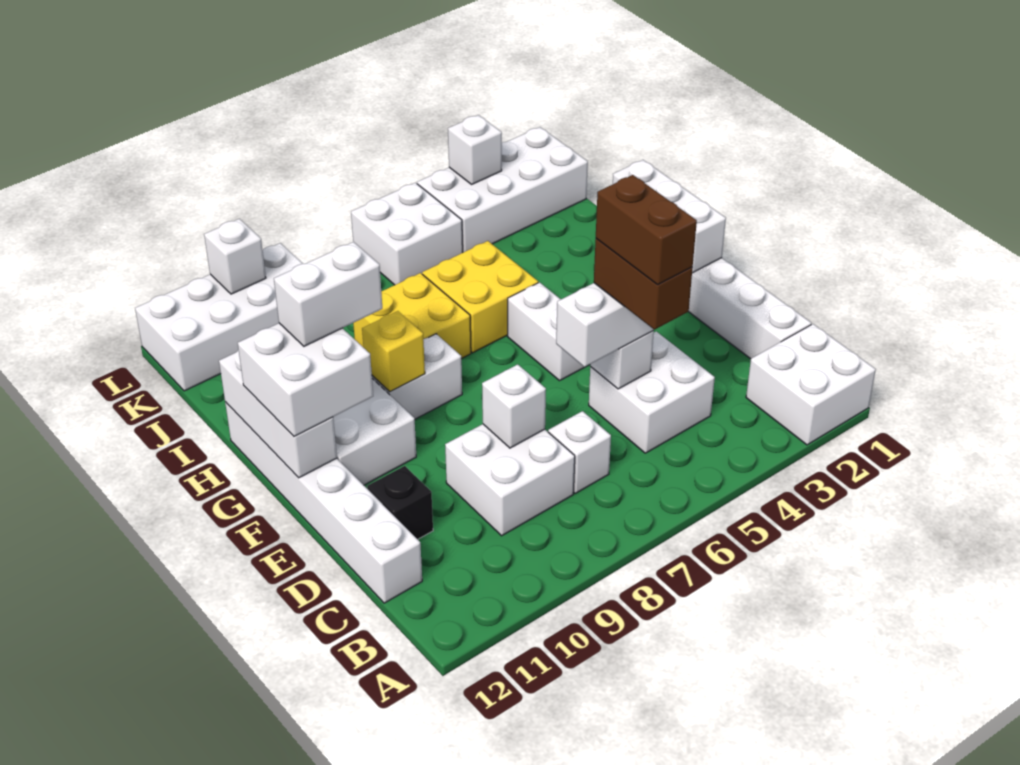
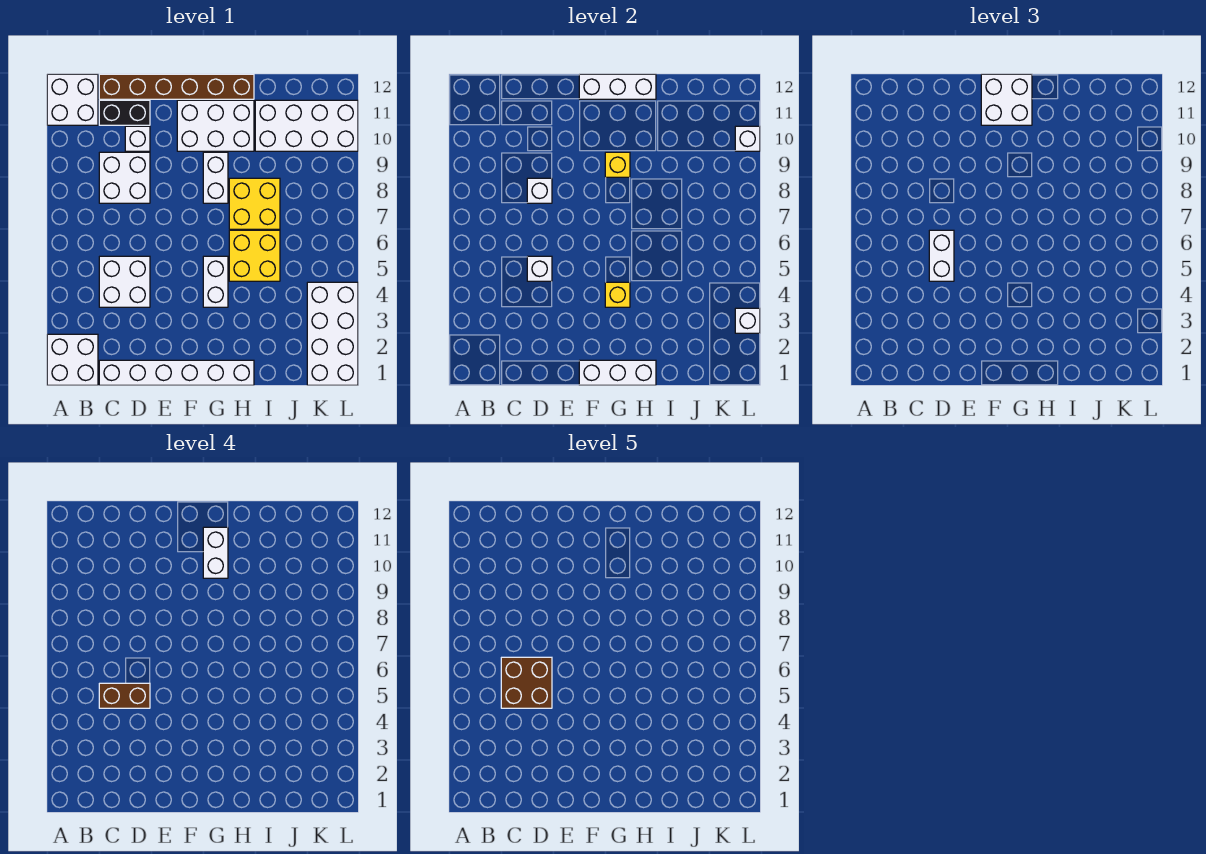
brown 1x2 brick [596,175,697,285] -> brown 2x2 brick [501,657,552,708]
white 1x1 brick [548,411,611,494] -> white 1x1 brick moved to [125,126,150,151]
white 1x6 brick [225,402,422,603] -> brown 1x6 brick [99,74,254,99]
black 1x1 brick [367,466,433,539] -> black 1x2 brick [99,100,150,125]
white 1x2 brick [508,282,584,381] -> white 1x2 brick turned to [203,256,228,307]
none -> yellow 1x1 brick [605,282,630,307]
white 2x2 brick [351,183,463,285] -> white 2x2 brick moved to [47,74,98,125]
white 2x4 brick [135,243,303,391] -> white 2x4 brick turned to [255,100,358,151]

